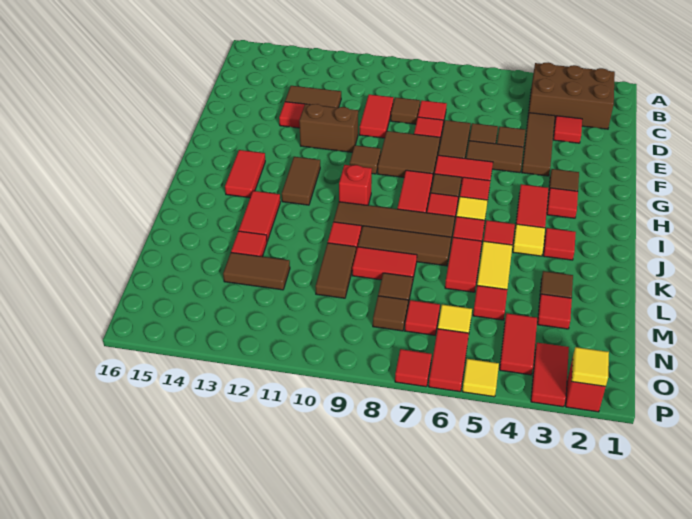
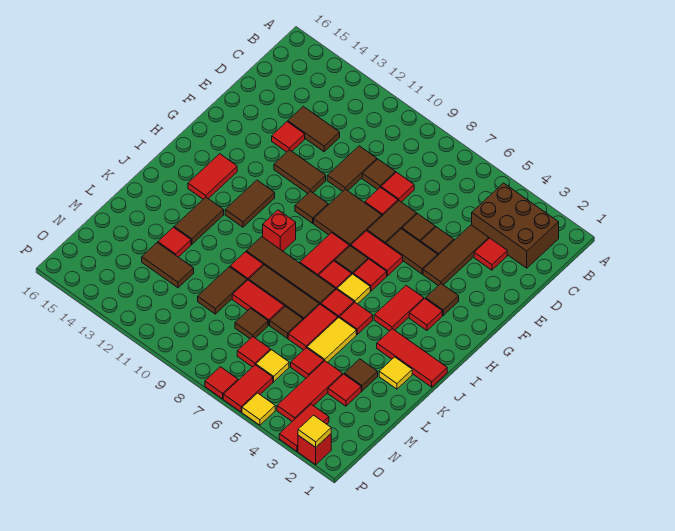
red 1x2 tile [359,94,394,138] -> brown 1x2 tile [327,146,377,191]
brown 1x2 brick [299,104,358,152] -> brown 1x2 tile [274,150,326,193]
red 1x1 tile [543,228,576,260] -> red 1x3 tile [377,329,447,387]
yellow 1x1 tile [513,224,545,256] -> yellow 1x1 tile moved to [379,357,412,389]
red 1x2 tile [239,191,280,241] -> brown 1x2 tile [174,197,224,244]
red 1x2 tile [500,313,537,375] -> red 1x3 tile [277,361,343,421]
brown 1x1 tile [373,296,408,331] -> brown 1x1 tile moved to [270,306,303,338]

